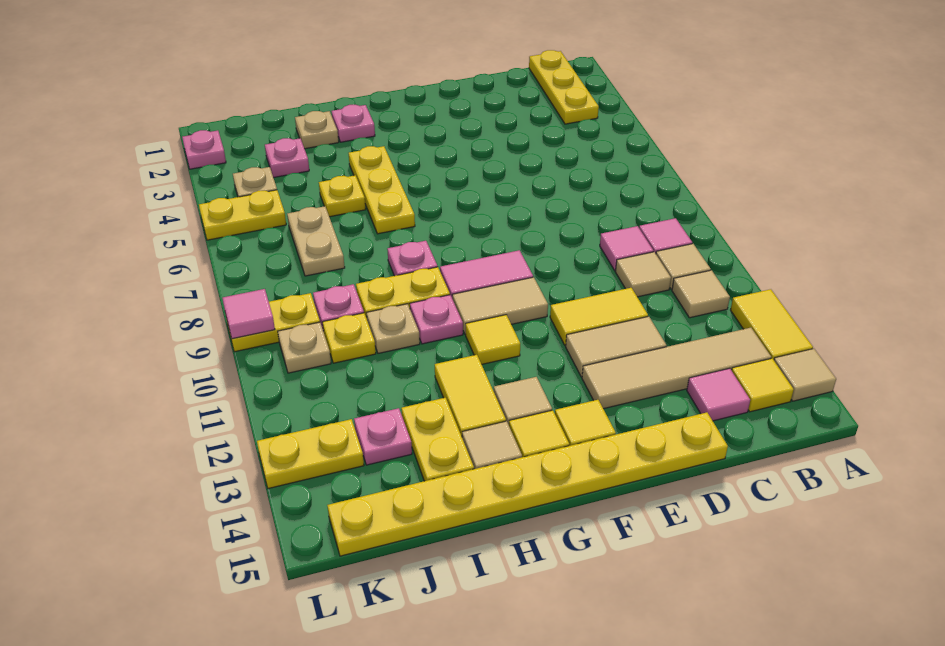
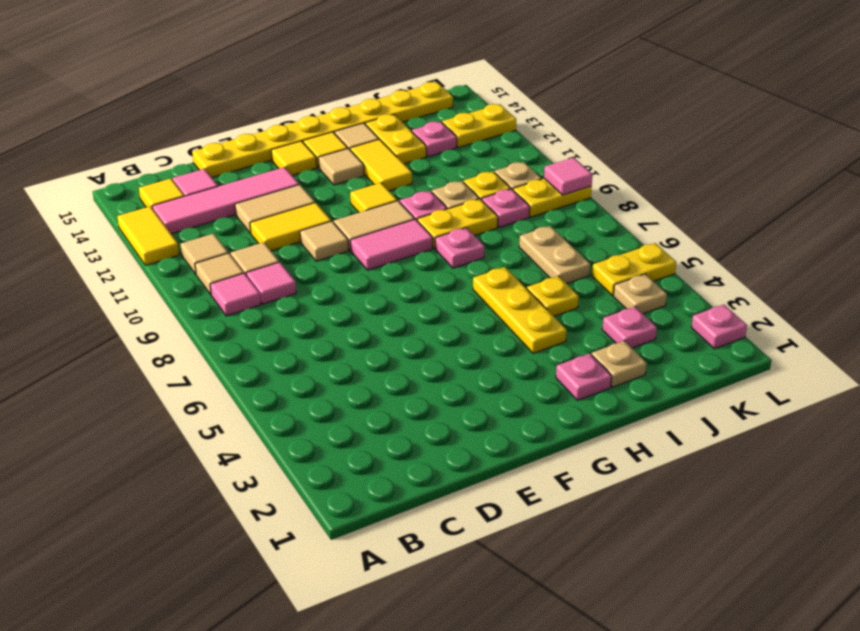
tan 1x1 tile [774,349,836,401] -> tan 1x1 tile moved to [300,221,349,261]
yellow 1x3 plate [529,50,599,124] -> none
tan 1x4 tile [582,328,771,409] -> pink 1x4 tile [152,167,299,234]

